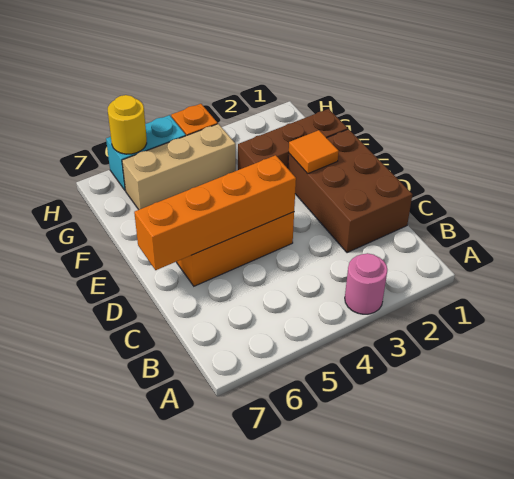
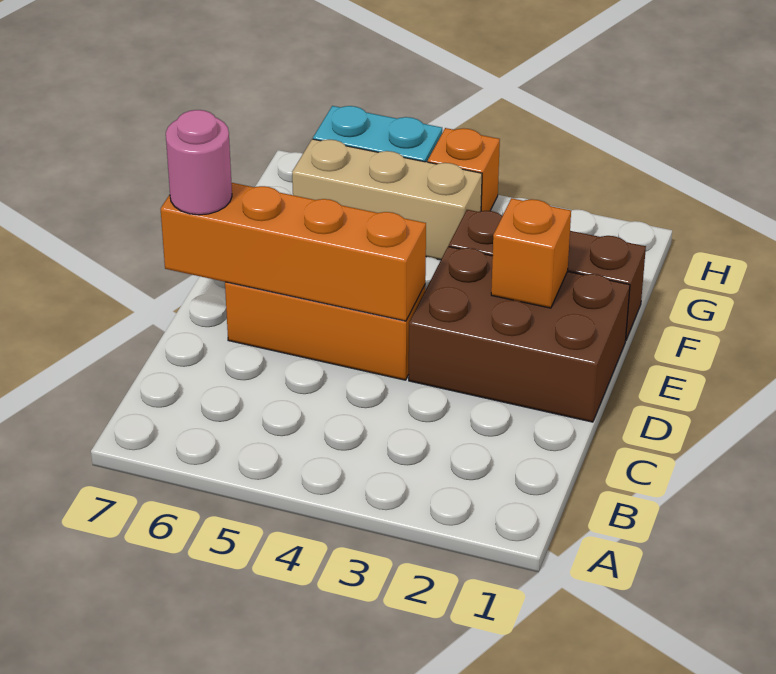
pink 1x1 round brick [345,253,387,314] -> pink 1x1 round brick moved to [166,110,232,215]
brown 2x3 brick [288,129,413,253] -> brown 2x3 brick turned to [409,246,630,422]
orange 1x1 tile [289,130,339,174] -> orange 1x1 brick [491,198,571,308]
yellow 1x1 round brick [108,95,147,154] -> none

